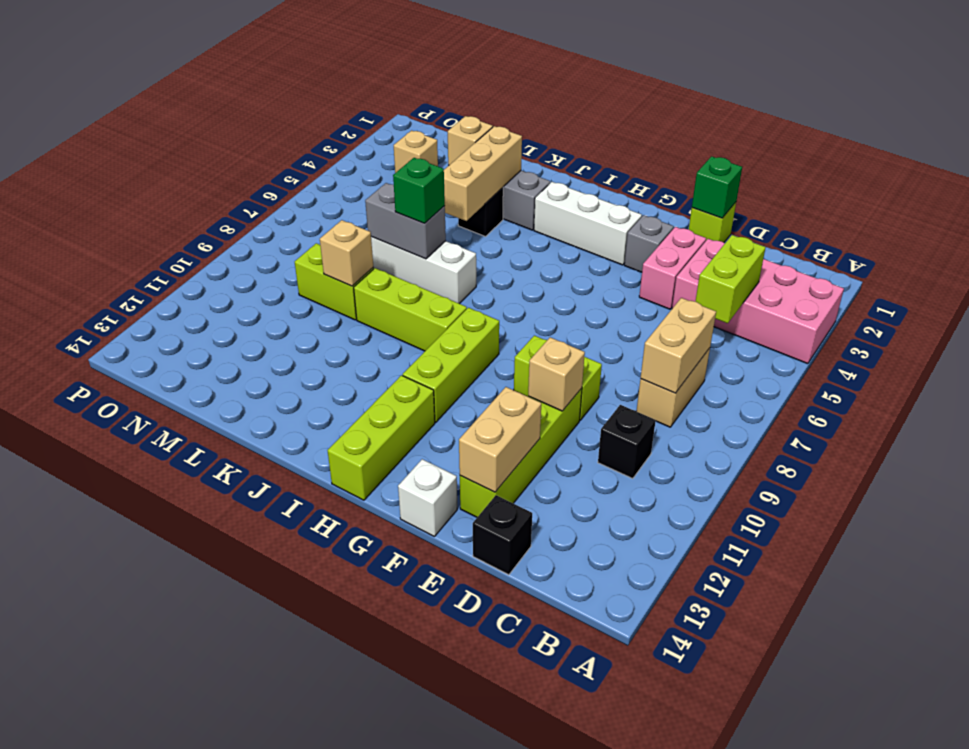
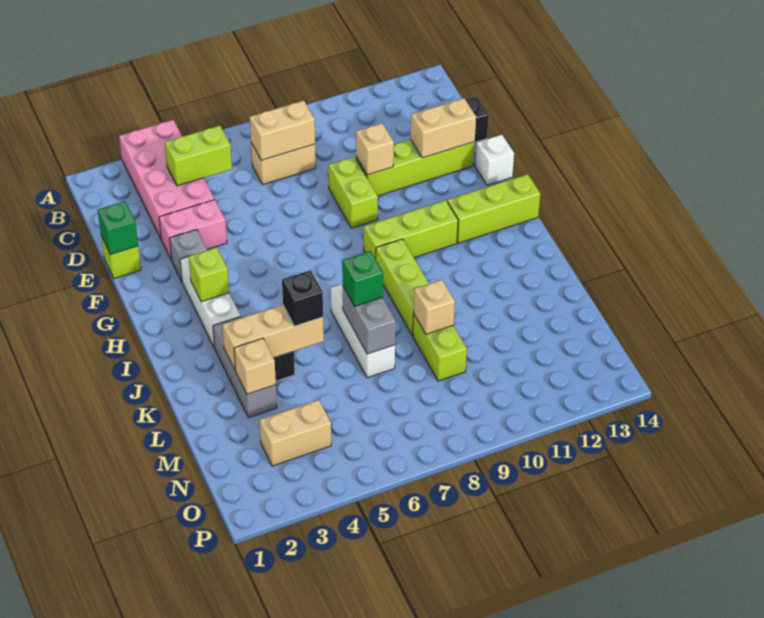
black 1x1 brick [598,405,656,479] -> black 1x1 brick moved to [282,270,323,326]
none -> lime 1x1 brick [189,247,229,302]
tan 1x1 brick [394,130,438,173] -> tan 1x2 brick [259,400,331,466]

